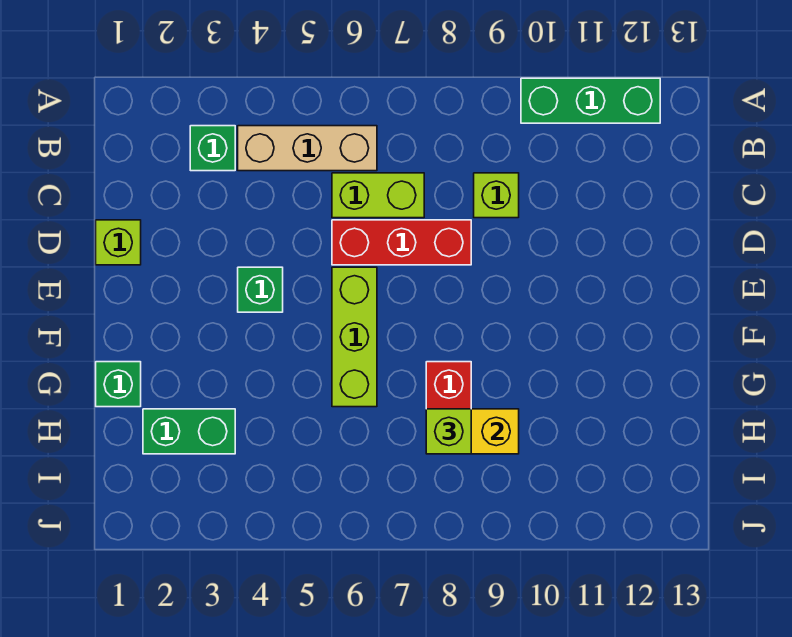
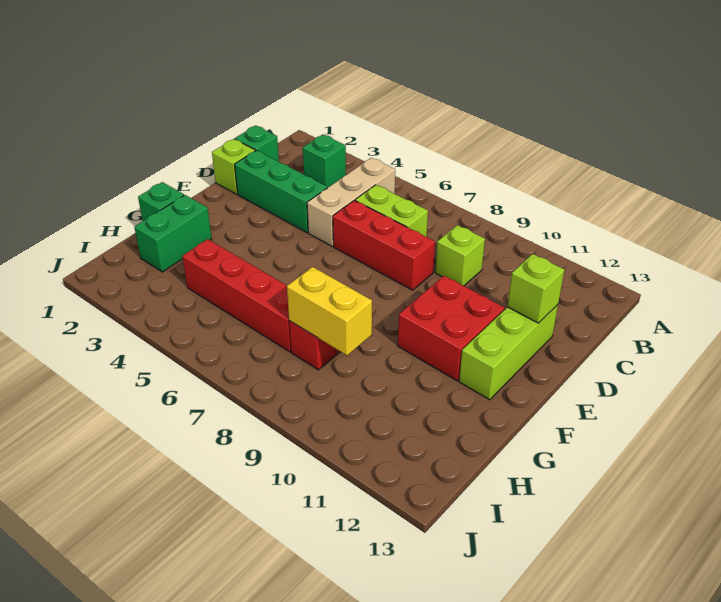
green 1x3 brick [521,78,660,123] -> green 1x3 brick moved to [235,150,327,233]
tan 1x3 brick [238,126,377,171] -> tan 1x3 brick turned to [307,158,395,246]
green 1x1 brick [238,267,283,312] -> green 1x1 brick moved to [235,126,279,162]
lime 1x3 brick [332,267,377,407] -> lime 1x3 brick moved to [459,305,558,400]
none -> red 2x2 brick [398,276,505,381]
green 1x2 brick [143,409,235,454] -> green 1x2 brick turned to [134,195,212,272]
none -> red 1x4 brick [182,239,291,352]
lime 1x1 brick [426,409,471,454] -> lime 1x1 brick moved to [507,254,565,323]

